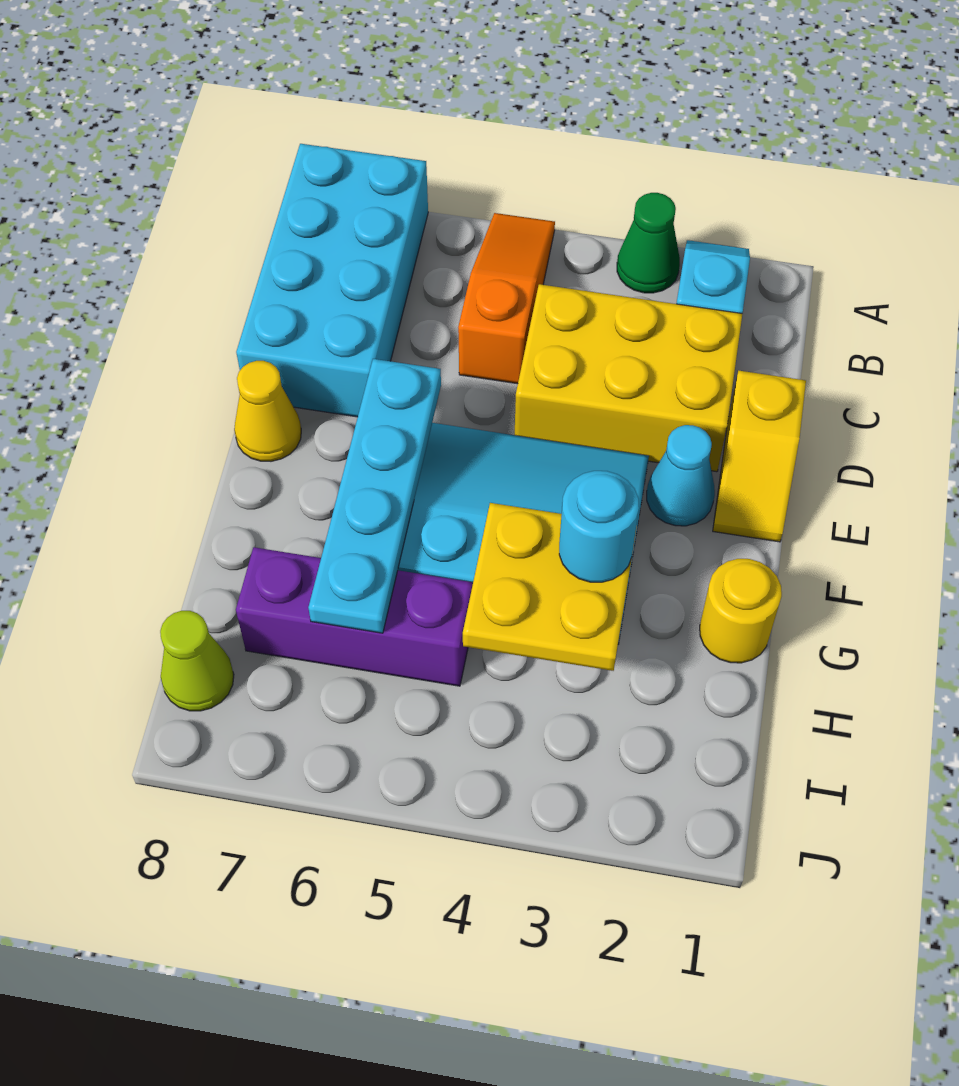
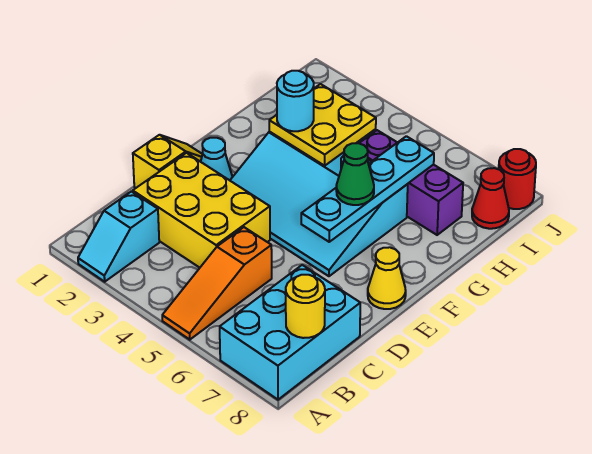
green 1x1 cone [617,193,680,293] -> green 1x1 cone moved to [336,143,374,205]
cyan 2x4 brick [236,144,428,417] -> cyan 2x3 brick [220,265,360,400]
yellow 1x1 round brick [700,559,782,663] -> yellow 1x1 round brick moved to [286,275,325,338]
lime 1x1 cone [160,611,234,711] -> red 1x1 cone [472,168,509,229]
none -> red 1x1 round brick [499,149,536,209]

